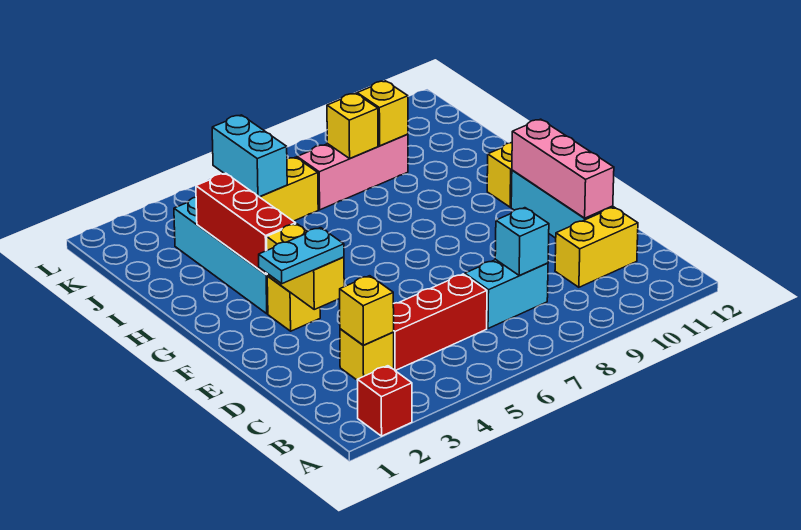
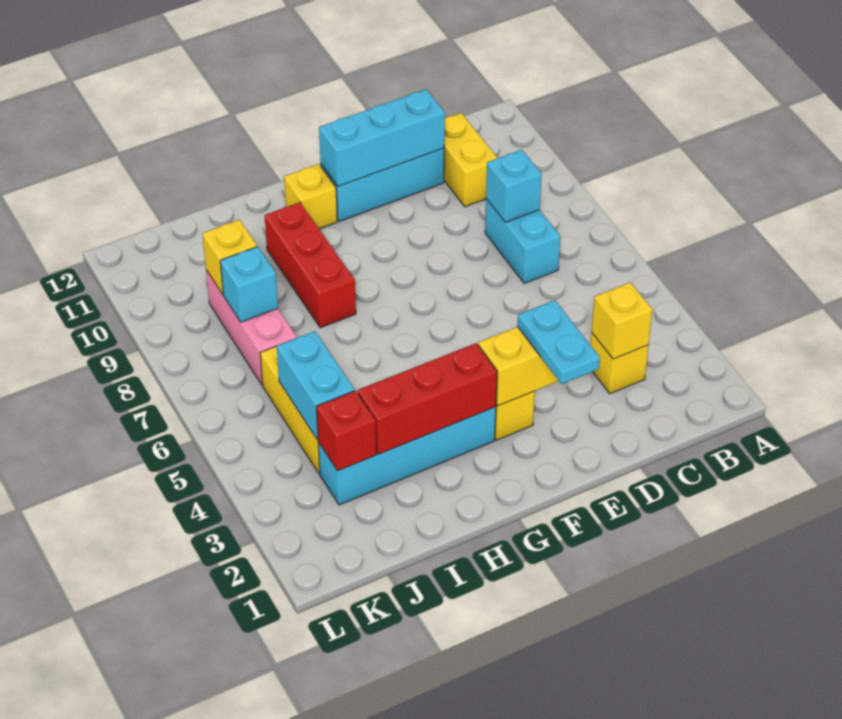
red 1x1 brick [357,366,412,436] -> red 1x1 brick moved to [316,391,376,471]
red 1x3 brick [393,274,487,371] -> red 1x3 brick moved to [265,202,356,328]
pink 1x3 brick [512,119,614,218] -> cyan 1x3 brick [319,89,445,186]
cyan 1x2 brick [212,115,287,197] -> cyan 1x2 brick turned to [277,331,355,440]
yellow 1x1 brick [327,93,378,158] -> cyan 1x1 brick [220,247,278,322]

